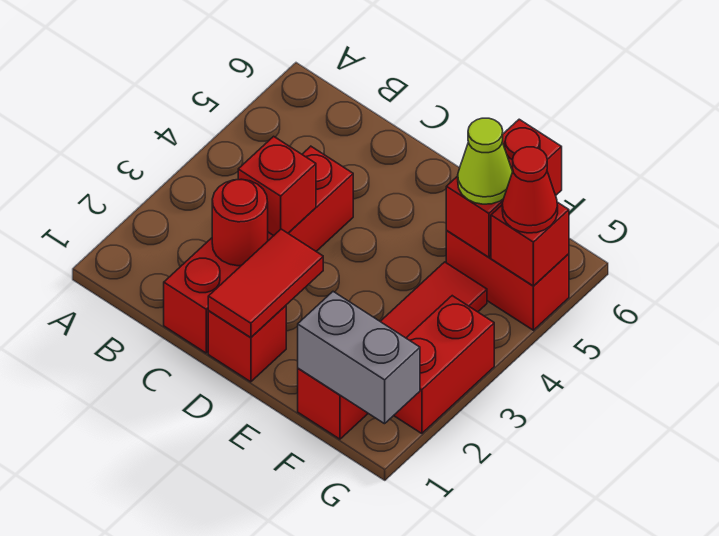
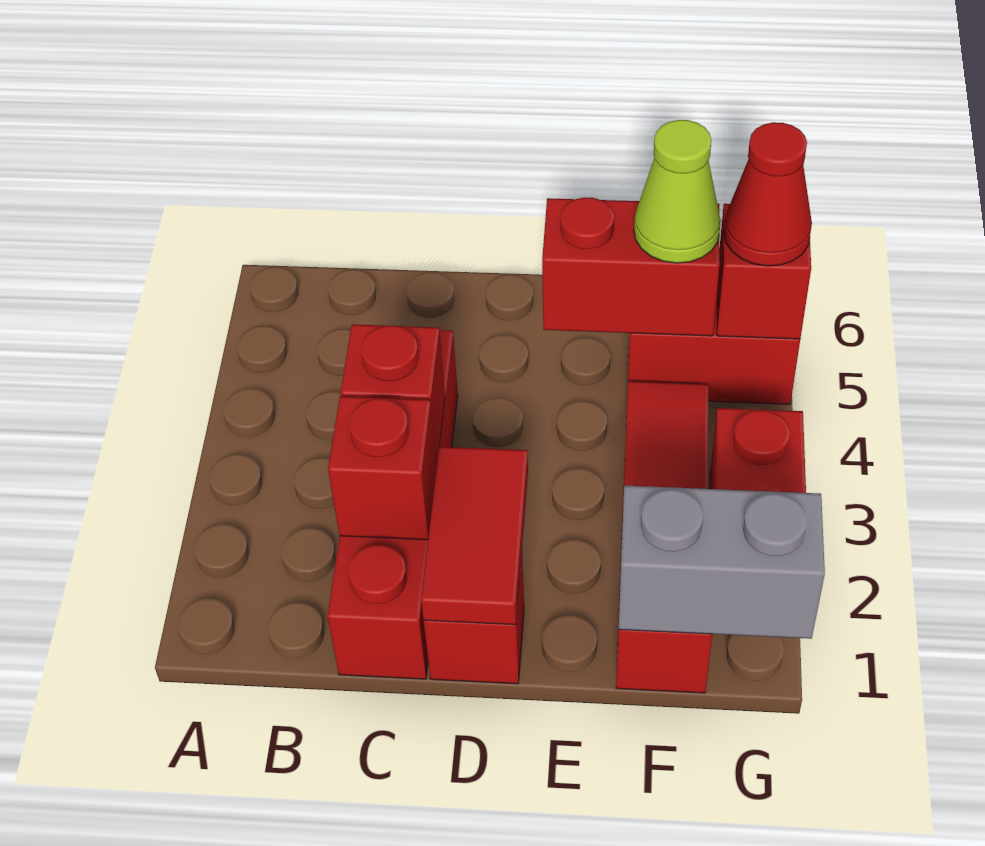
red 1x1 round brick [212,179,268,266] -> red 1x1 brick [328,396,437,540]
red 1x2 brick [446,119,562,257] -> red 1x2 brick turned to [542,197,720,336]

